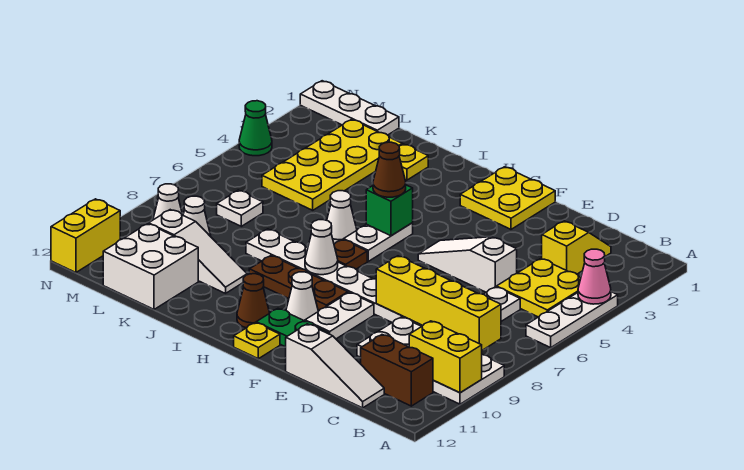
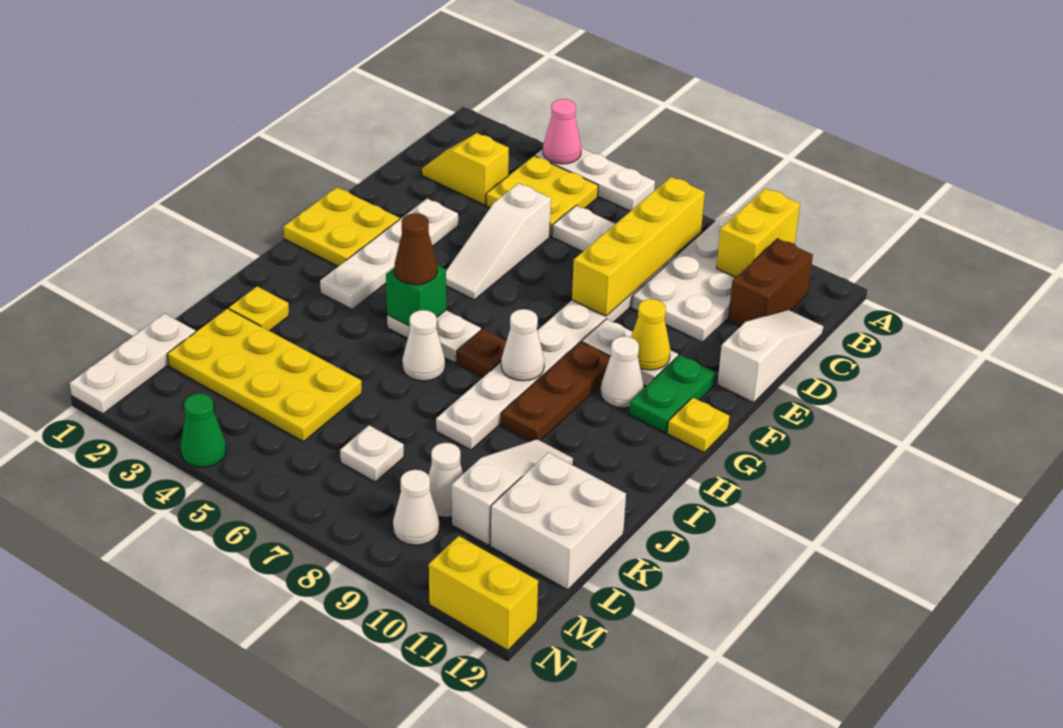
none -> white 1x4 plate [320,199,458,309]
none -> yellow 1x1 cone [631,299,670,370]
brown 1x1 cone [237,274,269,328] -> none

